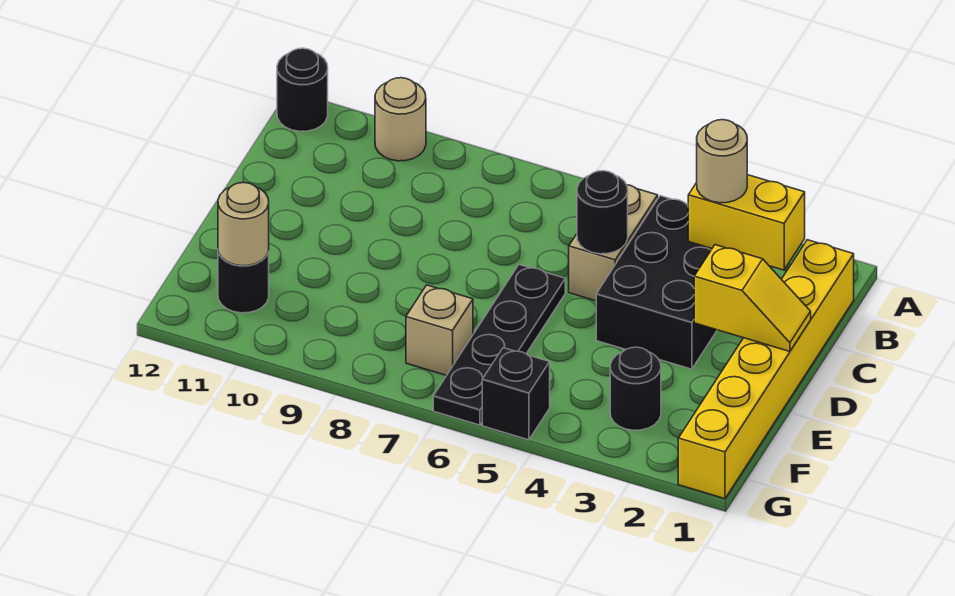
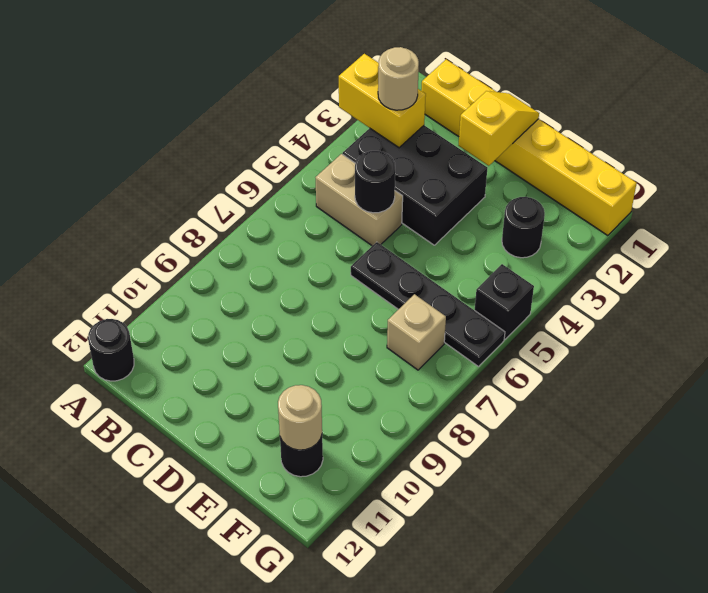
tan 1x1 round brick [375,78,426,161] -> none
yellow 1x2 brick [688,175,805,270] -> yellow 1x2 brick turned to [339,54,426,148]

